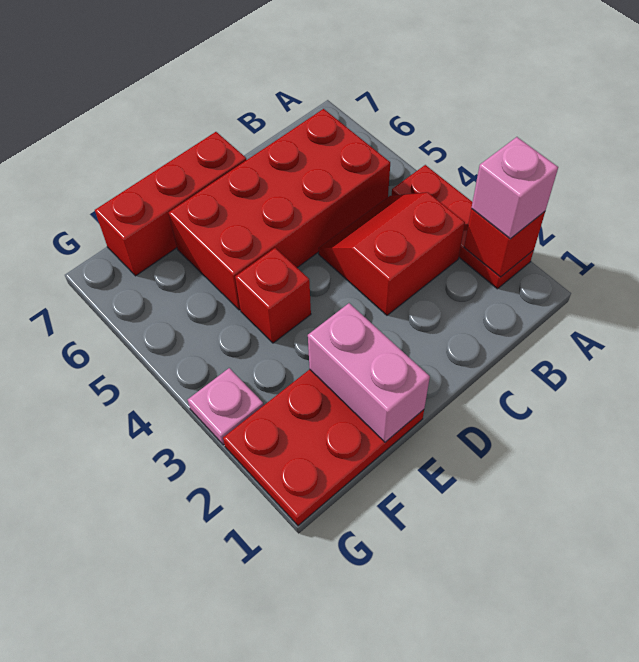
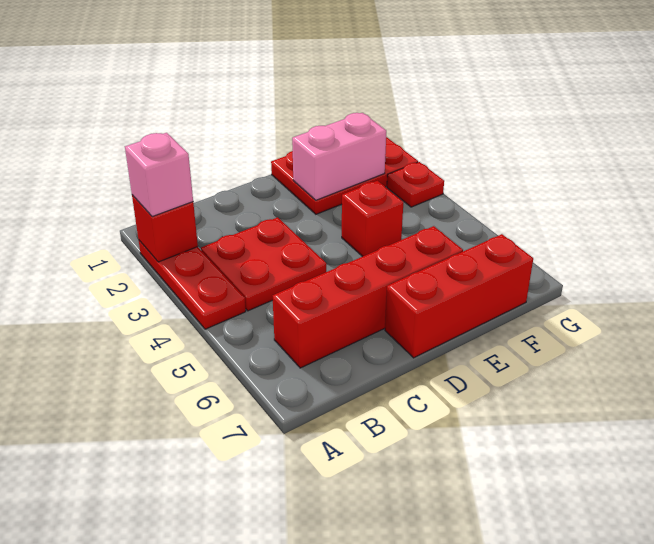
red 2x2 slope [318,192,465,315] -> red 2x2 plate [201,217,326,311]
red 2x4 brick [169,109,390,310] -> red 1x4 brick [273,226,463,368]
pink 1x2 brick [308,303,430,442] -> pink 1x2 brick turned to [292,113,386,200]
pink 1x1 plate [188,368,264,445] -> red 1x1 plate [387,162,444,207]

